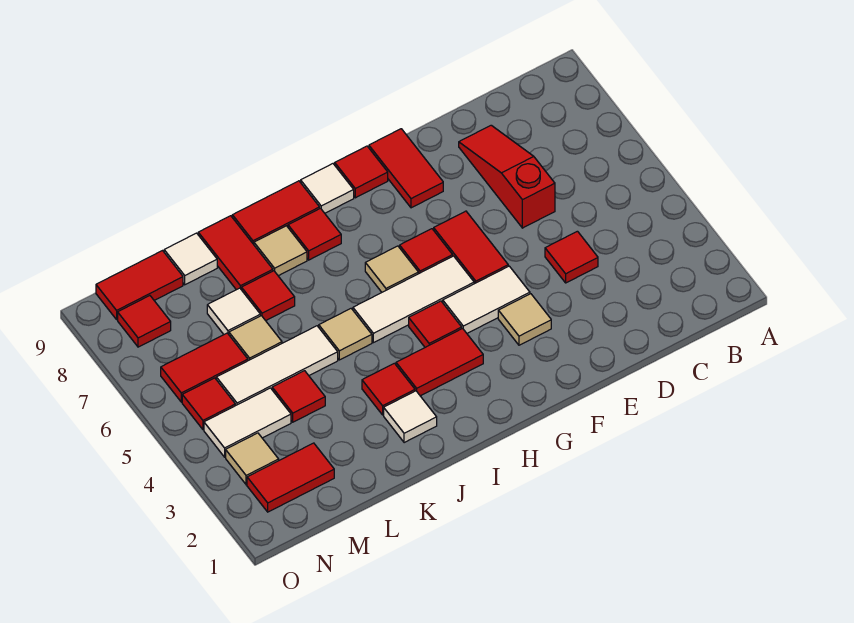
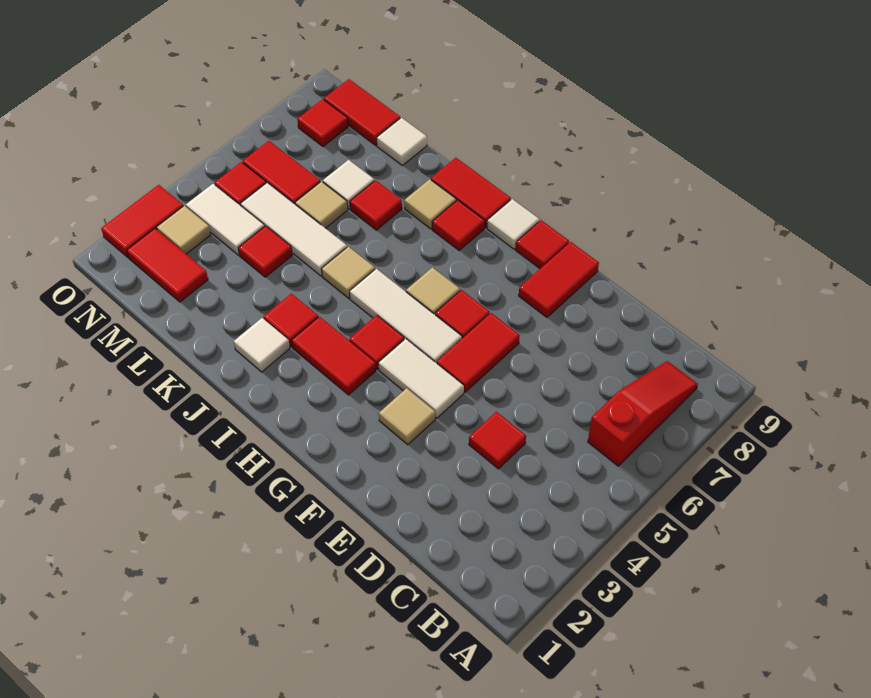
red 1x3 slope [459,125,555,228] -> red 1x3 slope moved to [588,361,698,466]
red 1x2 tile [198,216,273,290] -> red 1x2 tile moved to [101,185,183,257]

